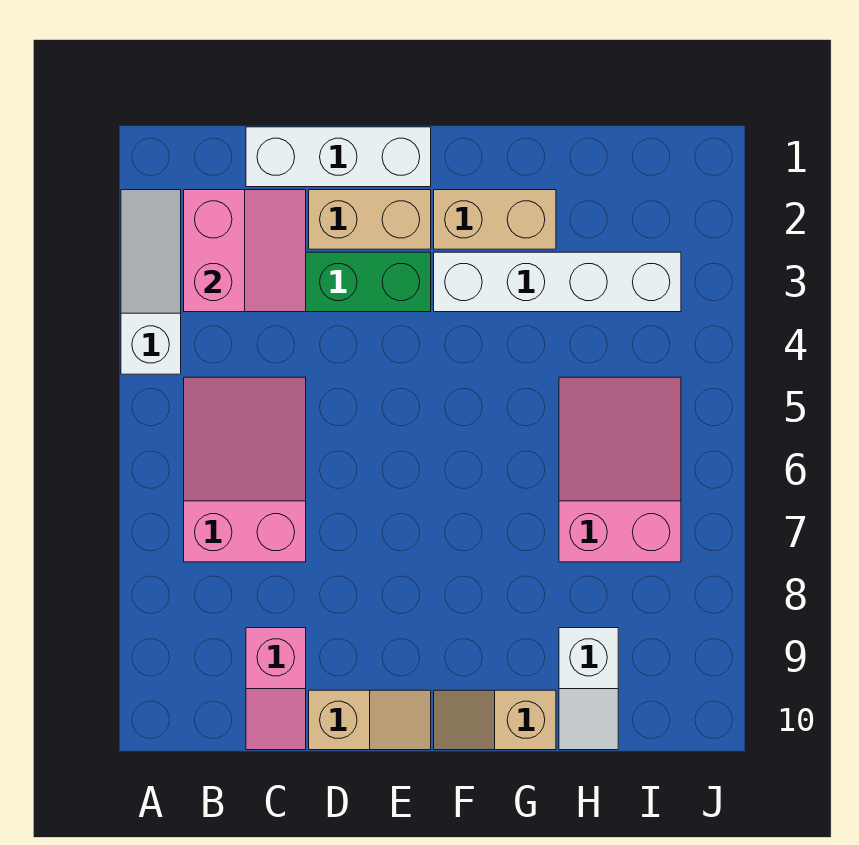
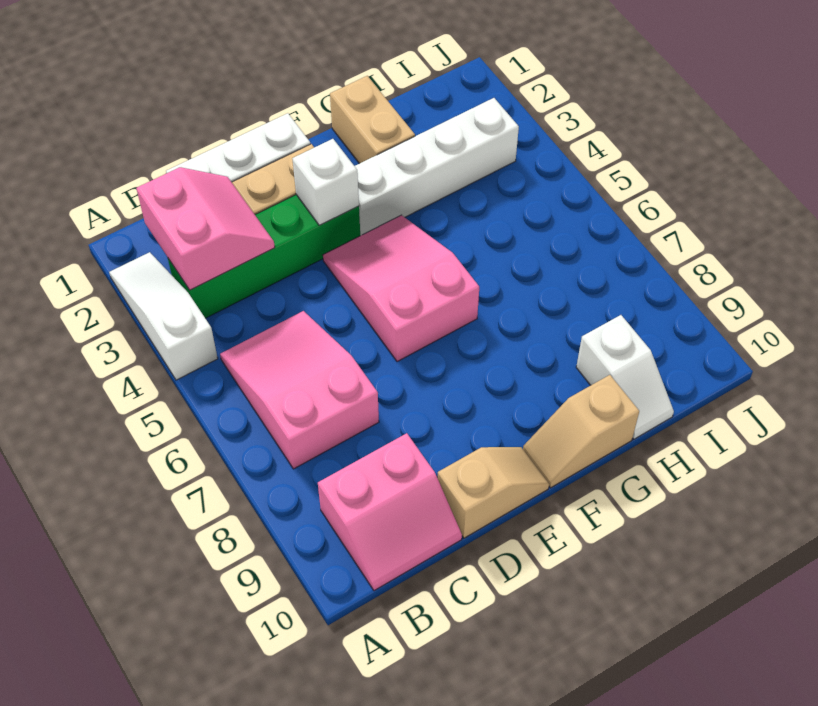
pink 1x2 slope [246,628,306,750] -> pink 2x2 slope [318,433,462,591]
none -> white 1x1 brick [292,139,359,225]
tan 1x2 brick [434,190,556,249] -> tan 1x2 brick turned to [330,76,415,164]
pink 2x3 slope [559,377,681,562] -> pink 2x3 slope moved to [323,215,479,362]

